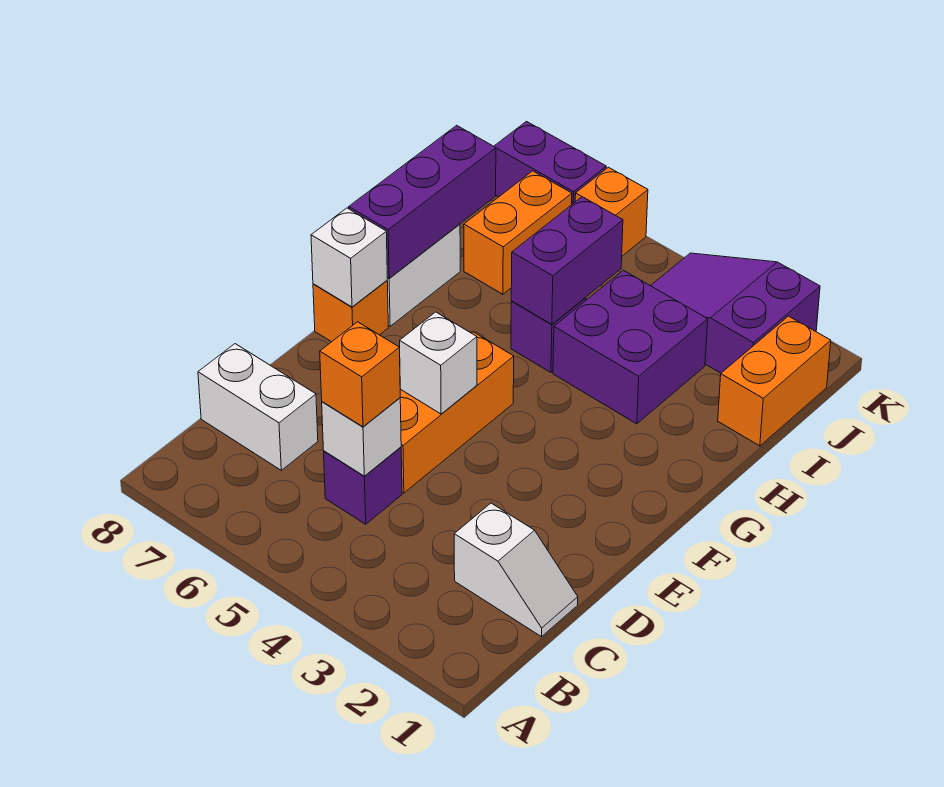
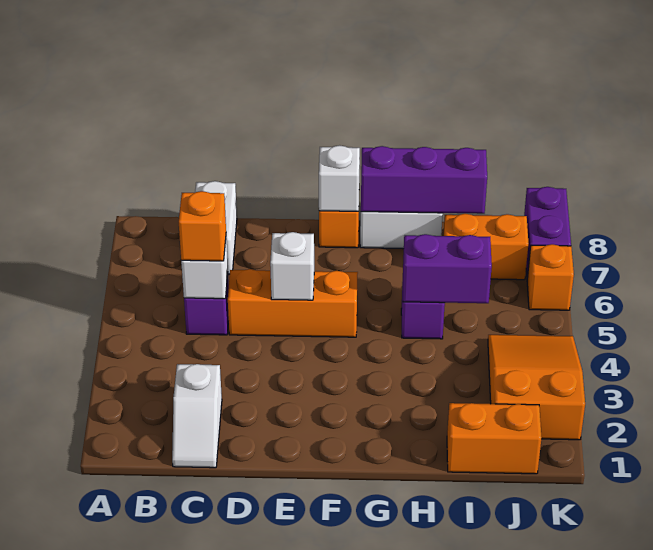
purple 2x2 brick [553,270,708,424] -> none
purple 2x3 slope [651,253,820,373] -> orange 2x3 slope [488,335,585,440]

